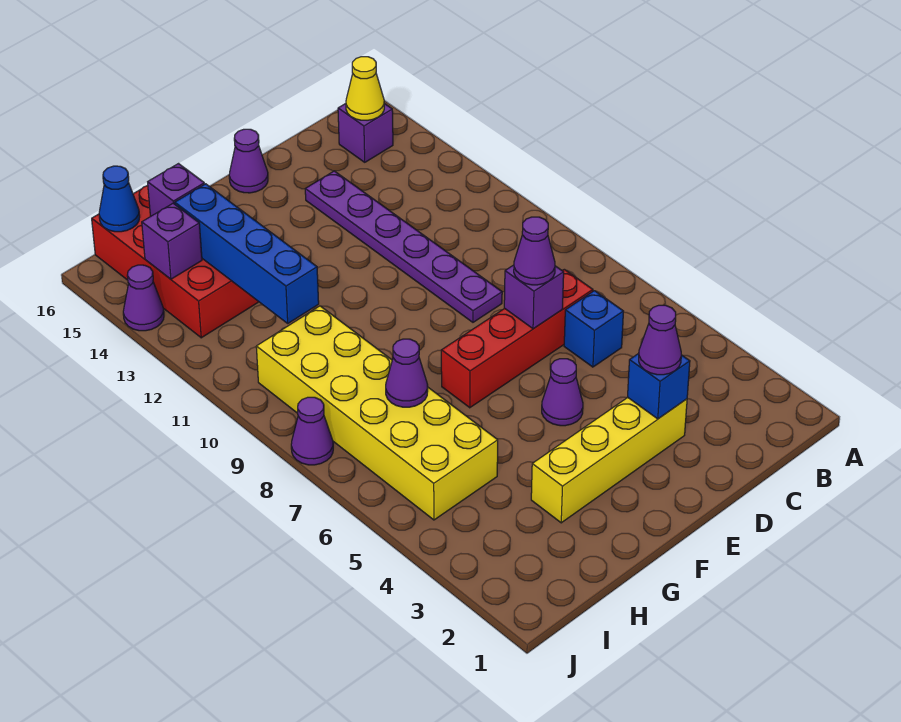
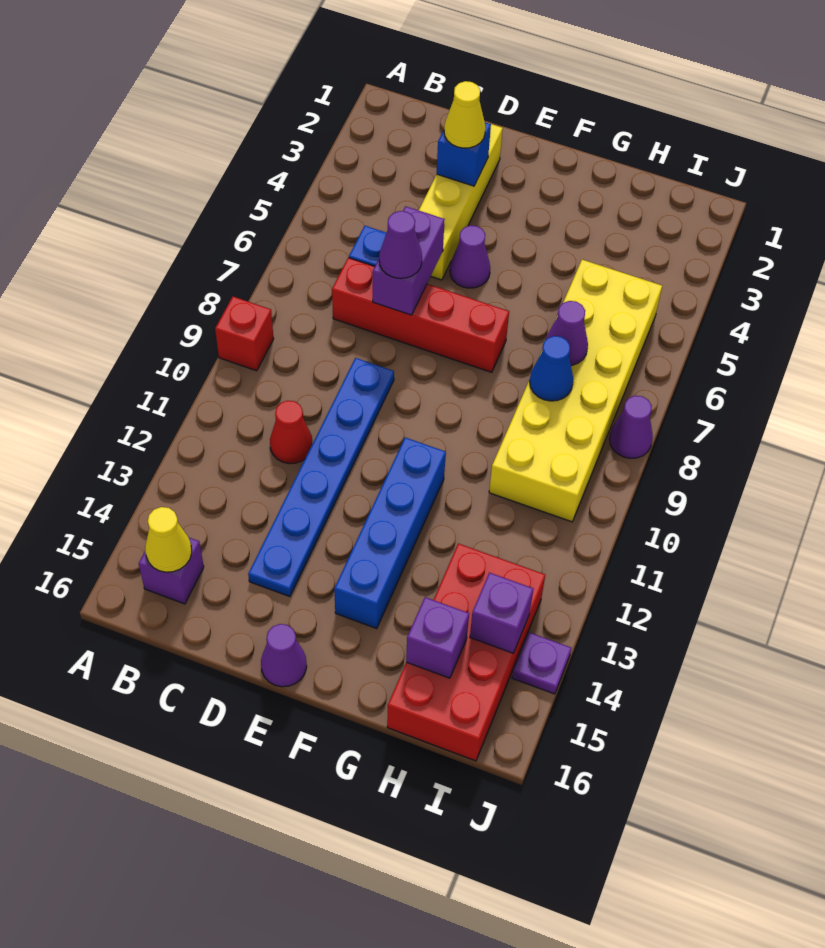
none -> red 1x1 brick [215,297,274,371]
none -> red 1x1 cone [270,401,313,464]
yellow 1x4 brick [531,397,687,523] -> yellow 1x4 brick turned to [419,124,503,280]
purple 1x1 cone [639,305,681,375] -> yellow 1x1 cone [444,81,486,148]
purple 1x1 brick [504,265,564,329] -> purple 1x2 brick [373,206,445,315]
purple 1x6 plate [305,171,502,322] -> blue 1x6 plate [248,358,394,597]
blue 1x4 brick [175,184,319,323] -> blue 1x4 brick moved to [334,438,446,628]
blue 1x1 cone [99,166,140,232] -> blue 1x1 cone moved to [530,336,573,401]
purple 1x1 cone [123,265,164,331] -> purple 1x1 plate [512,632,571,694]

